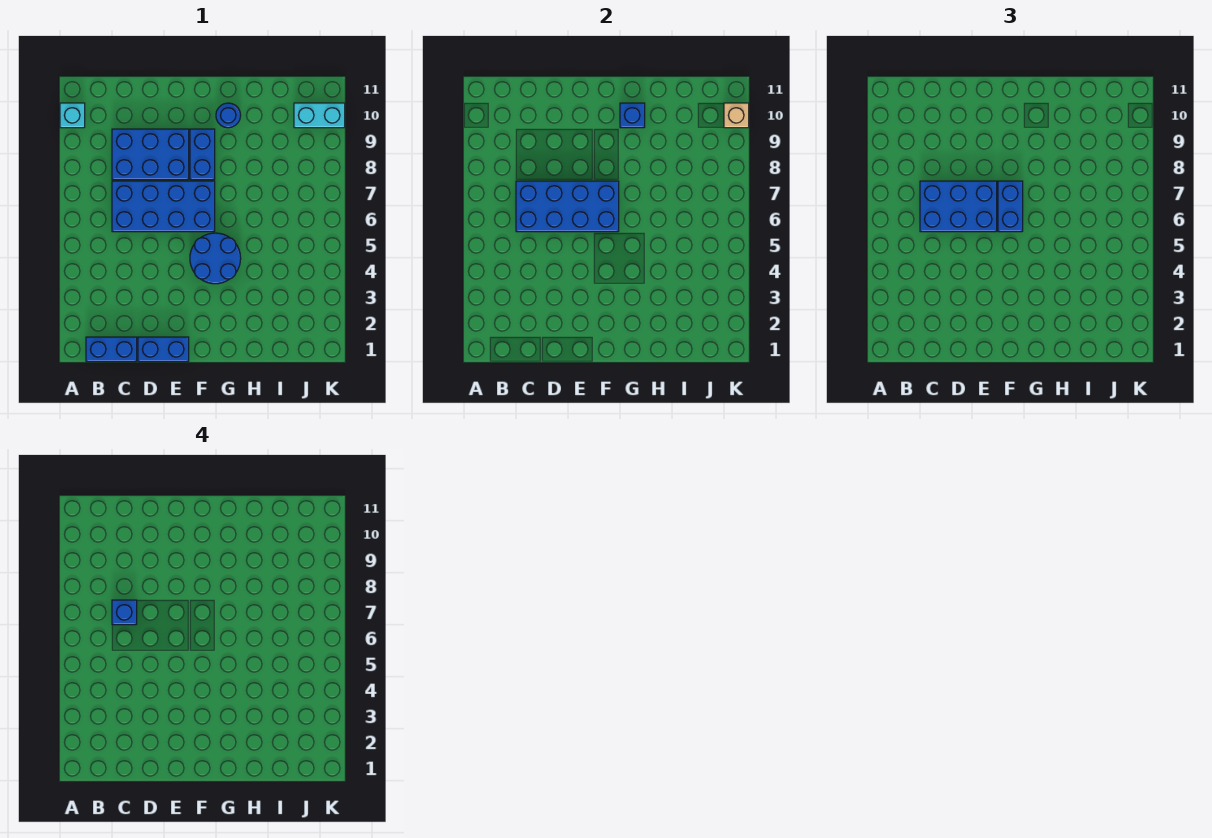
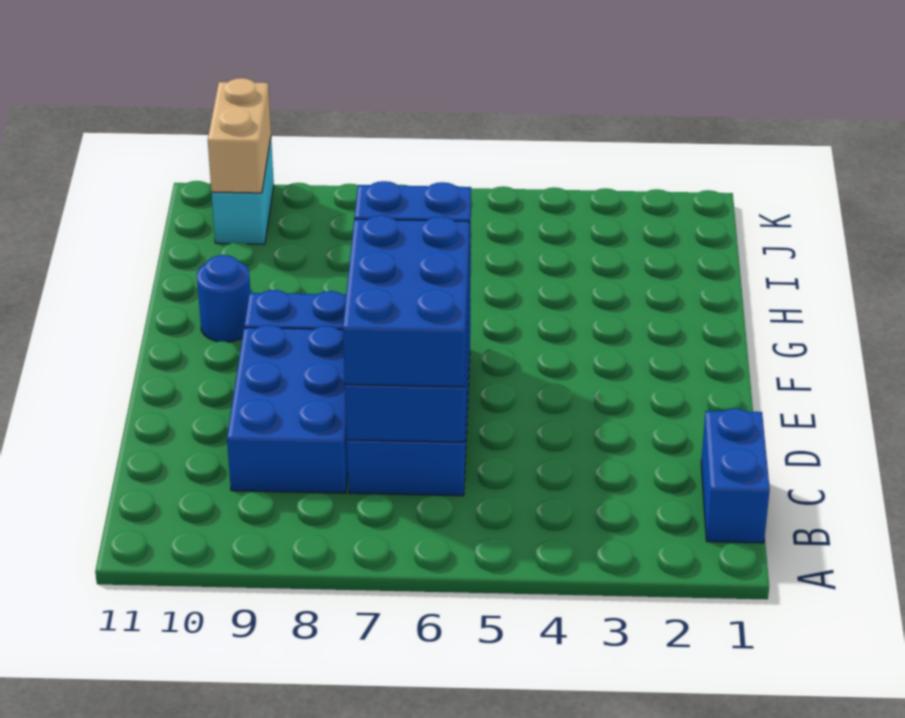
cyan 1x1 brick [60,103,85,128] -> none
blue 1x1 brick [112,600,137,625] -> none
blue 1x2 brick [138,337,189,362] -> none
blue 2x2 round brick [190,233,241,284] -> none
blue 1x1 brick [620,103,645,128] -> none
tan 1x1 brick [724,103,749,128] -> tan 1x2 brick [208,78,271,193]

